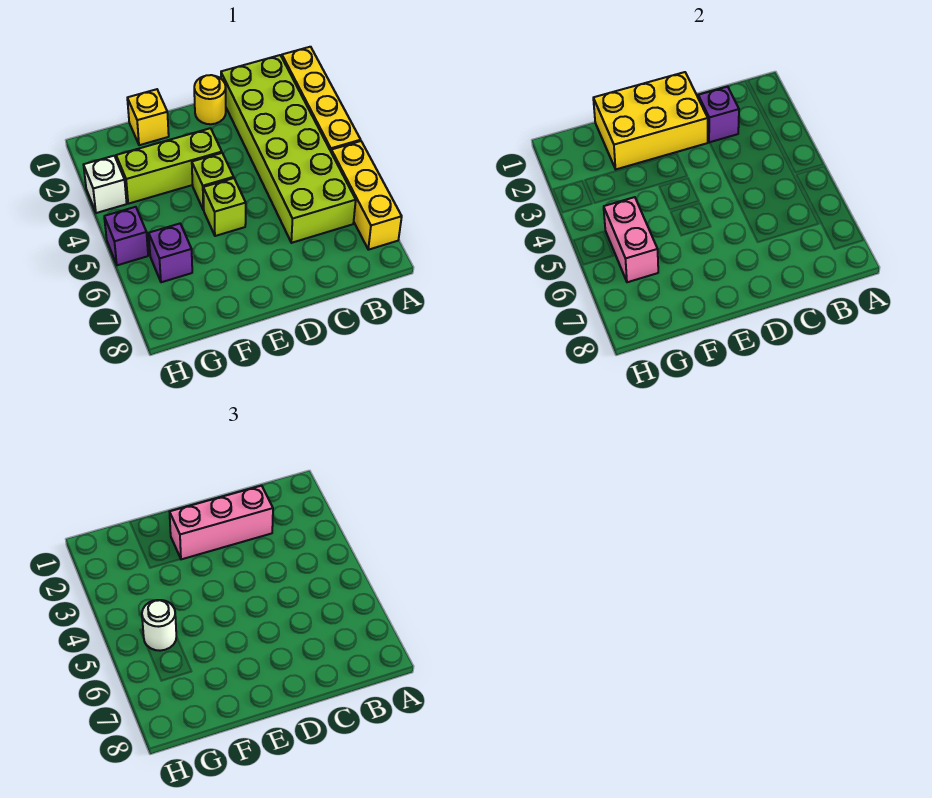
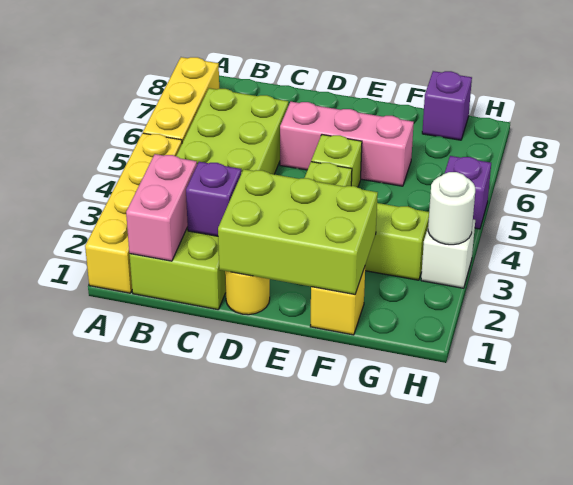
pink 1x3 brick [170,486,273,559] -> pink 1x3 brick moved to [280,102,414,186]
yellow 2x3 brick [593,72,708,169] -> lime 2x3 brick [218,169,378,294]
pink 1x2 brick [604,197,658,282] -> pink 1x2 brick moved to [126,154,197,261]
white 1x1 round brick [142,600,176,651] -> white 1x1 round brick moved to [428,172,475,245]
purple 1x1 brick [149,224,192,282] -> purple 1x1 brick moved to [422,71,472,140]

